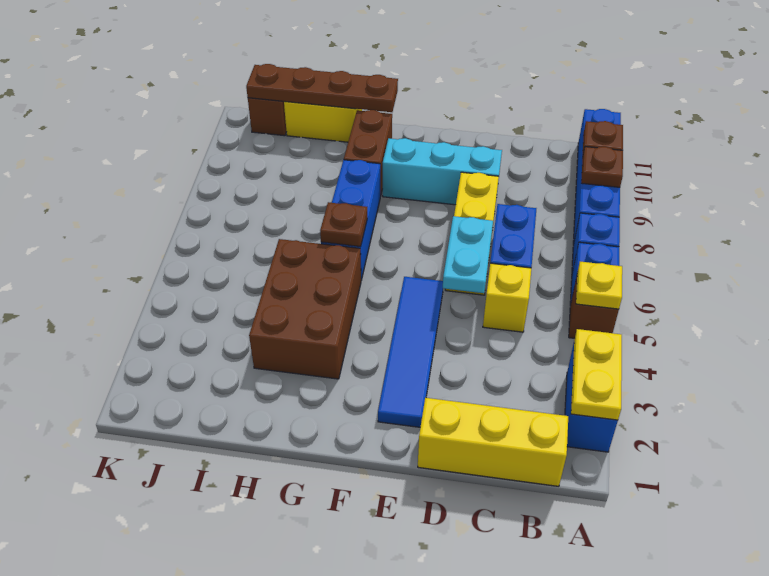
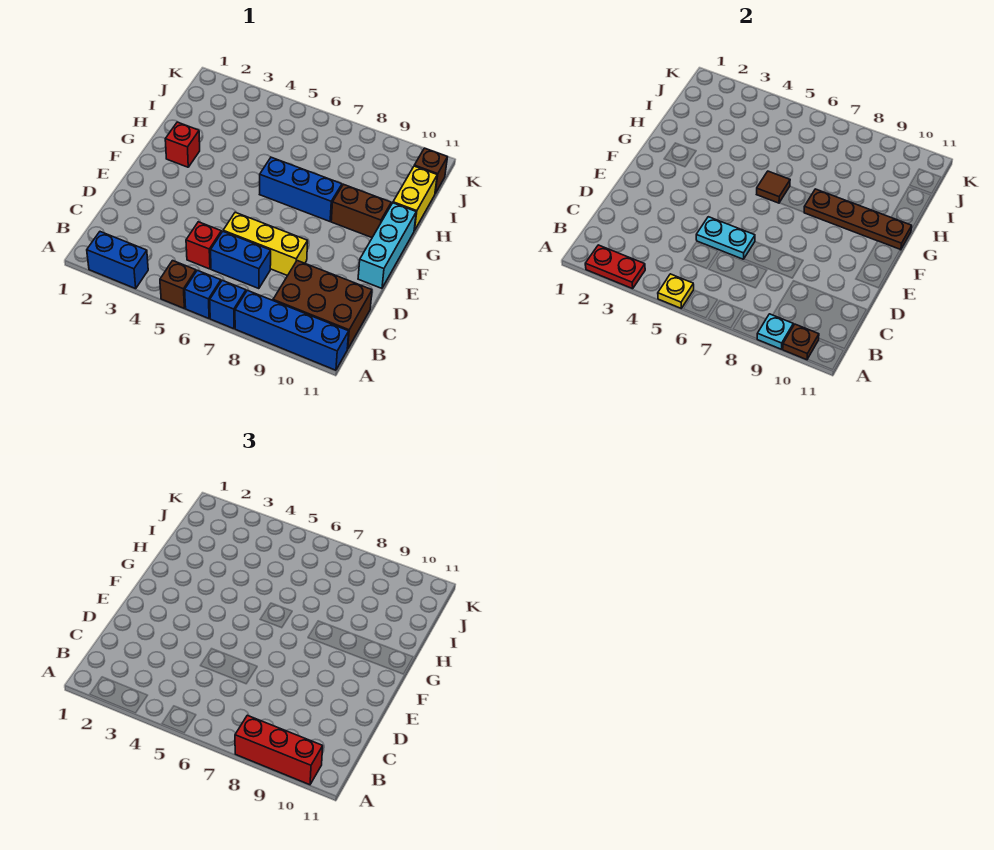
yellow 1x2 plate [571,329,622,420] -> red 1x2 plate [585,245,645,289]
none -> red 1x3 brick [235,715,323,785]
brown 1x1 plate [581,147,623,187] -> cyan 1x1 plate [757,314,793,349]
yellow 1x3 brick [418,398,568,486] -> none
yellow 1x1 brick [483,263,531,332] -> red 1x1 brick [186,222,221,269]
cyan 1x3 brick [383,138,502,205] -> cyan 1x3 brick moved to [358,203,416,288]
blue 1x4 tile [378,277,443,427] -> none
none -> red 1x1 brick [165,122,200,167]
brown 2x3 brick [249,239,361,379] -> brown 2x3 brick moved to [273,261,372,349]
brown 1x1 plate [320,202,367,247] -> brown 1x1 tile [757,171,790,203]
brown 1x4 plate [246,64,398,112] -> brown 1x4 plate turned to [804,189,912,250]

